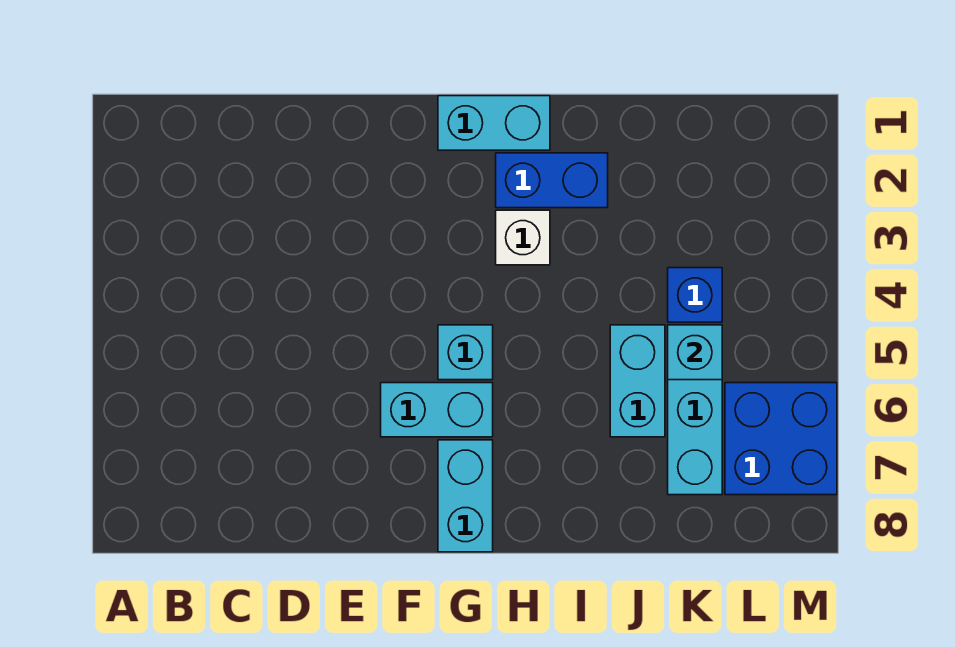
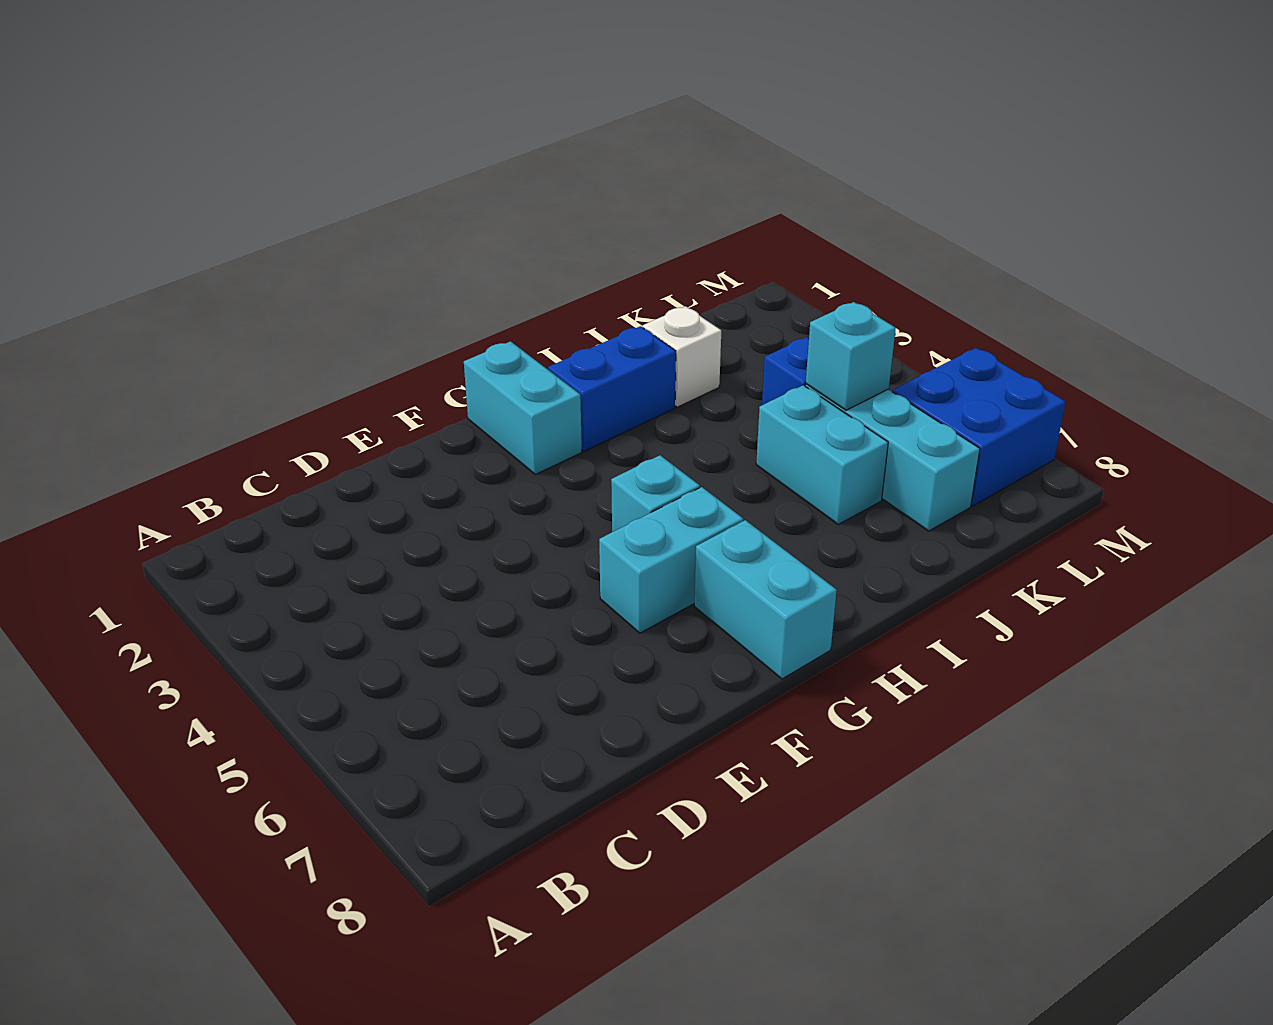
cyan 1x2 brick [438,96,550,150] -> cyan 1x2 brick turned to [464,341,582,474]
white 1x1 brick [496,210,550,265] -> white 1x1 brick moved to [643,306,721,407]

